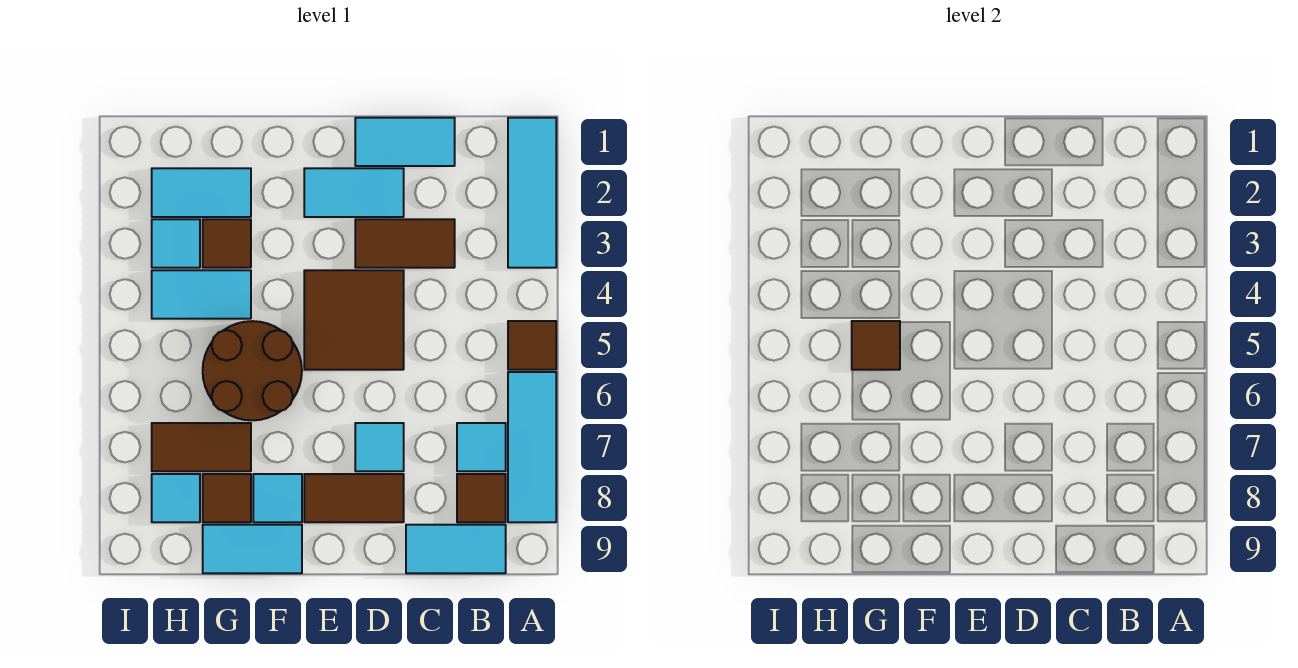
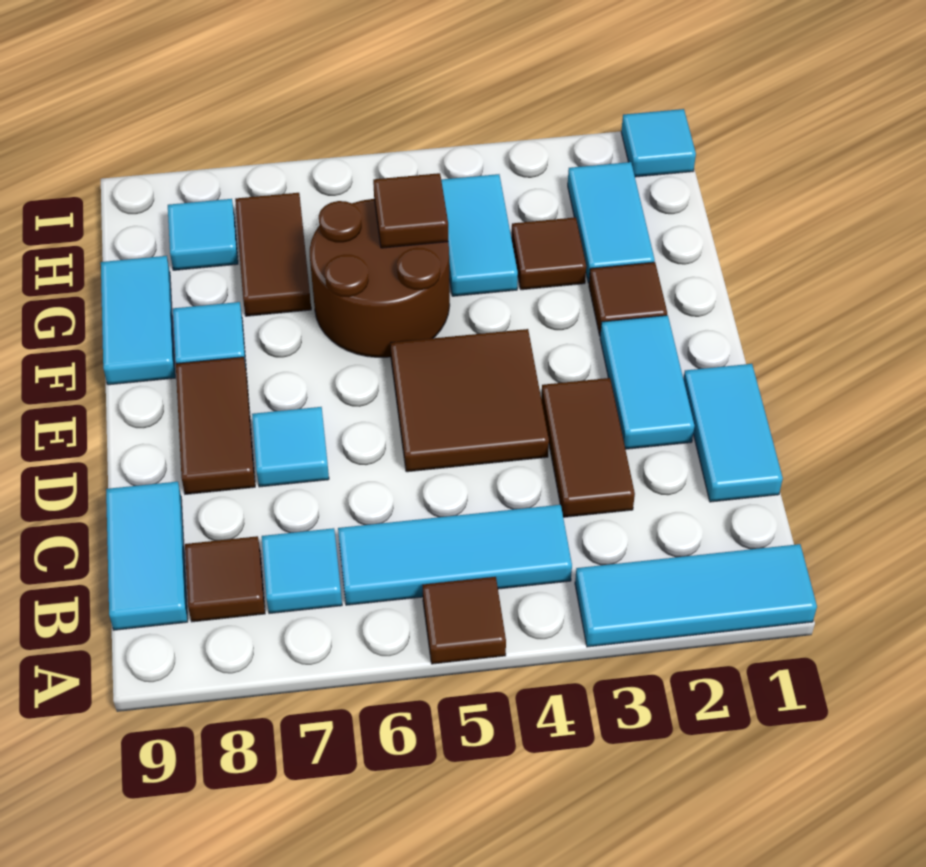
cyan 1x3 tile [508,372,556,522] -> cyan 1x3 tile moved to [338,505,572,605]
brown 1x1 tile [203,474,251,522] -> brown 1x1 tile moved to [589,262,667,336]
cyan 1x1 tile [152,219,200,268] -> cyan 1x1 tile moved to [621,109,696,177]

